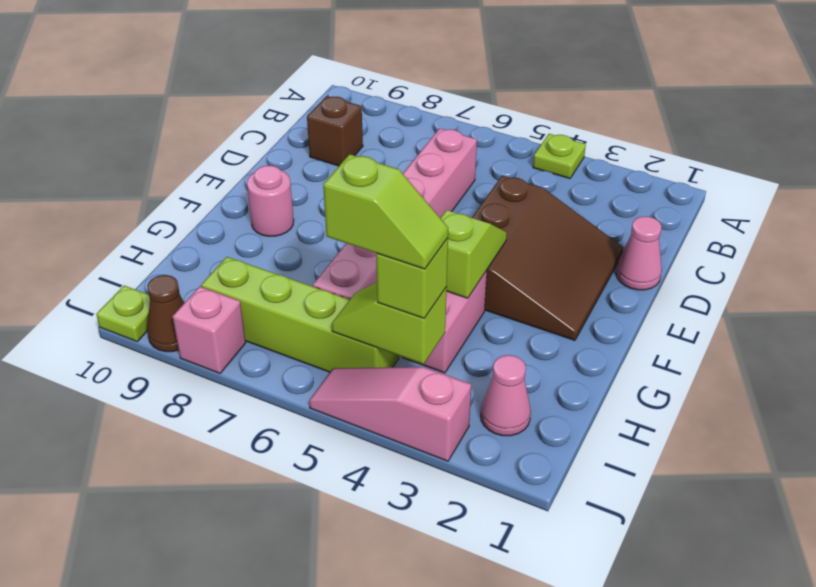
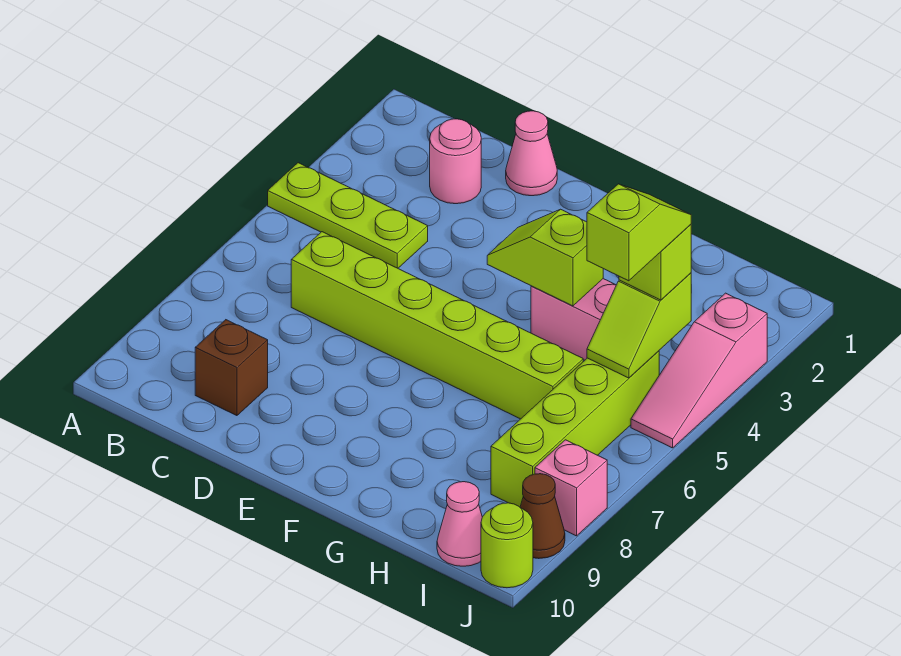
lime 1x1 plate [533,134,586,179] -> lime 1x3 plate [268,163,428,268]
pink 1x6 brick [313,128,477,299] -> lime 1x6 brick [291,232,583,419]
brown 3x3 slope [472,176,624,340] -> none
pink 1x1 round brick [247,166,294,236] -> pink 1x1 round brick moved to [430,119,481,204]
pink 1x1 cone [481,355,531,436] -> pink 1x1 cone moved to [437,482,482,566]
lime 1x1 plate [96,286,150,341] -> lime 1x1 round brick [481,503,533,588]

